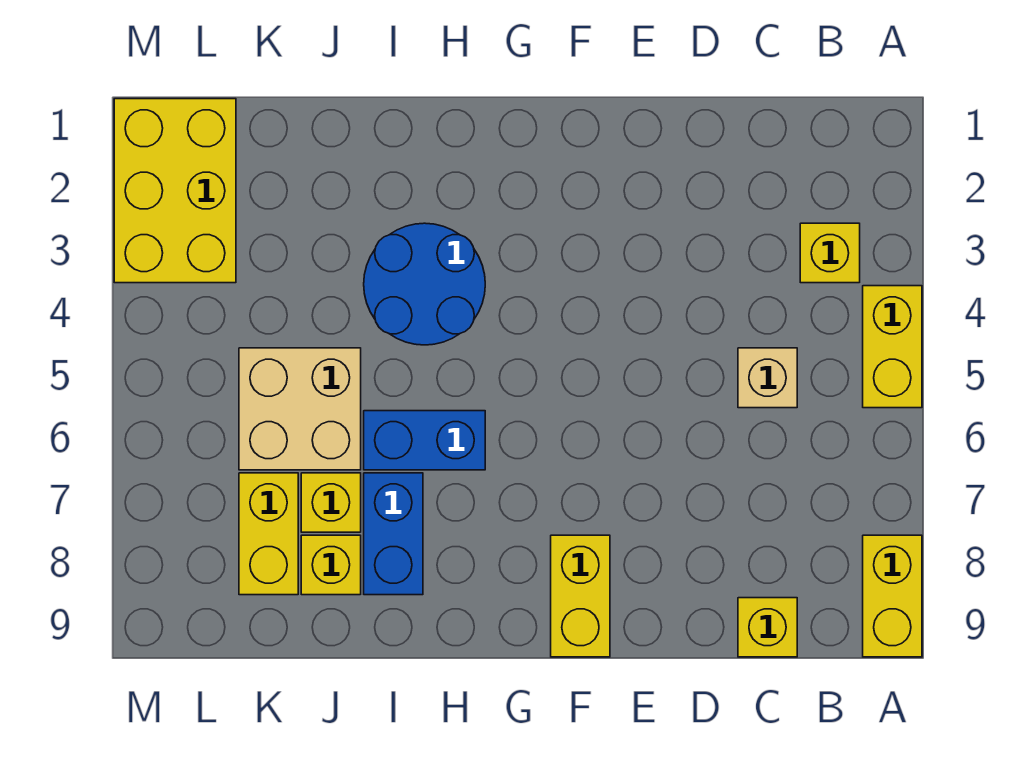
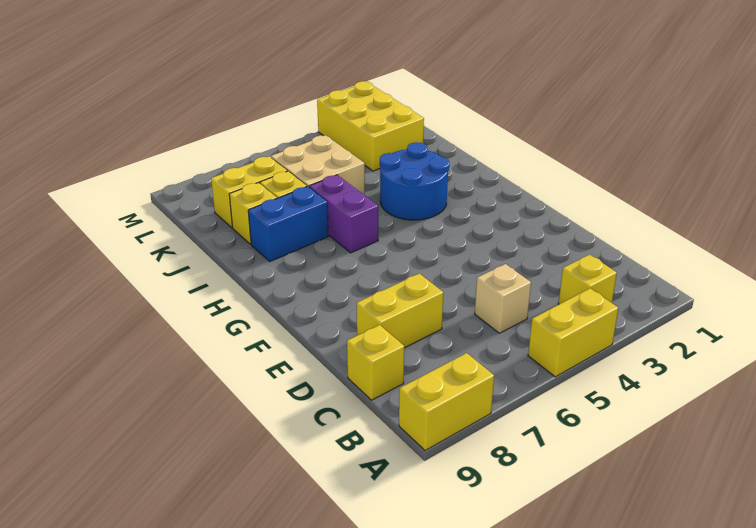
yellow 1x2 brick [551,535,610,657] -> yellow 1x2 brick moved to [356,273,443,348]
blue 1x2 brick [364,411,485,470] -> purple 1x2 brick [309,175,378,253]
yellow 2x3 brick [114,99,236,283] -> yellow 2x3 brick turned to [317,81,424,171]

